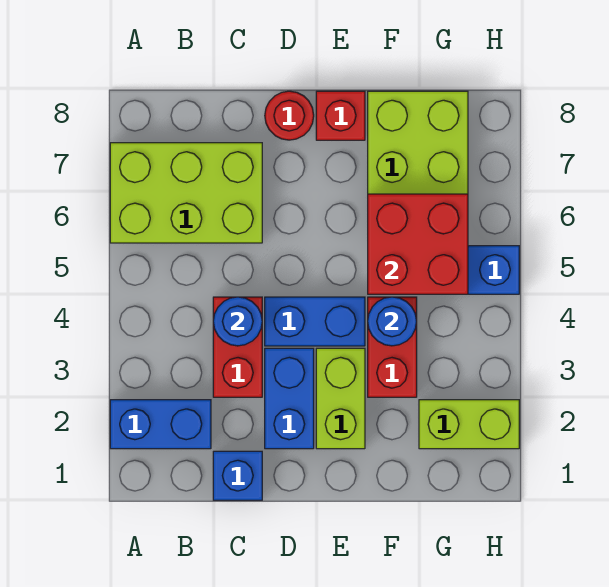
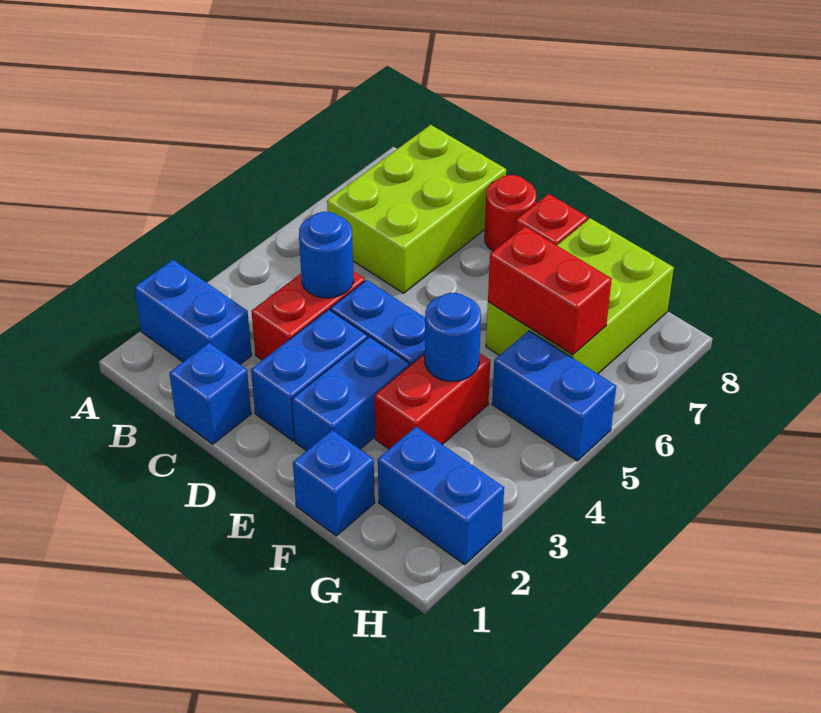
lime 2x3 brick [110,143,262,243] -> lime 2x3 brick turned to [327,125,506,293]
lime 1x2 brick [316,348,365,449] -> blue 1x2 brick [292,337,410,451]
none -> blue 1x1 brick [293,430,375,536]
red 2x2 brick [368,194,468,294] -> red 1x2 brick [488,226,612,355]
lime 1x2 brick [419,400,519,449] -> blue 1x2 brick [378,427,504,565]

